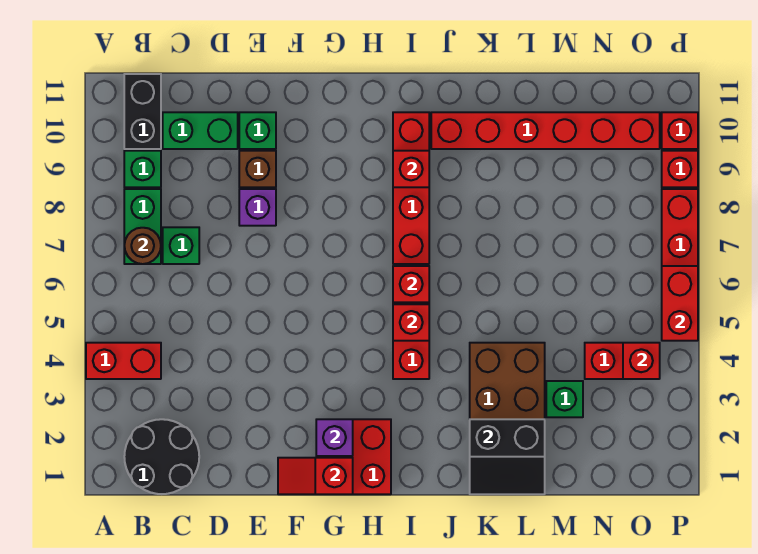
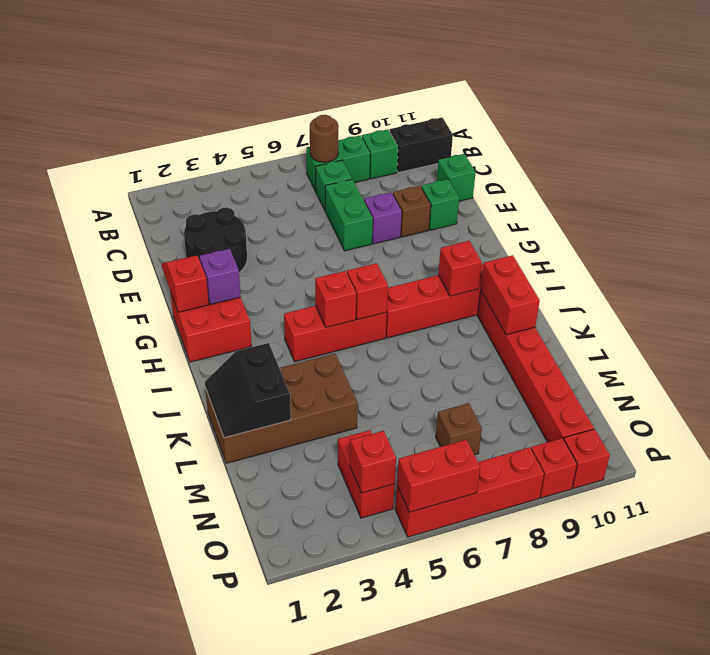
red 1x2 brick [86,343,161,379] -> red 1x2 brick moved to [481,255,540,335]
black 2x2 round brick [124,419,199,494] -> black 2x2 round brick moved to [184,207,247,273]
green 1x2 brick [163,112,238,149] -> green 1x2 brick moved to [325,179,373,251]
green 1x1 brick [546,381,583,417] -> green 1x1 brick moved to [437,154,476,201]
none -> brown 1x1 brick [436,403,482,455]

